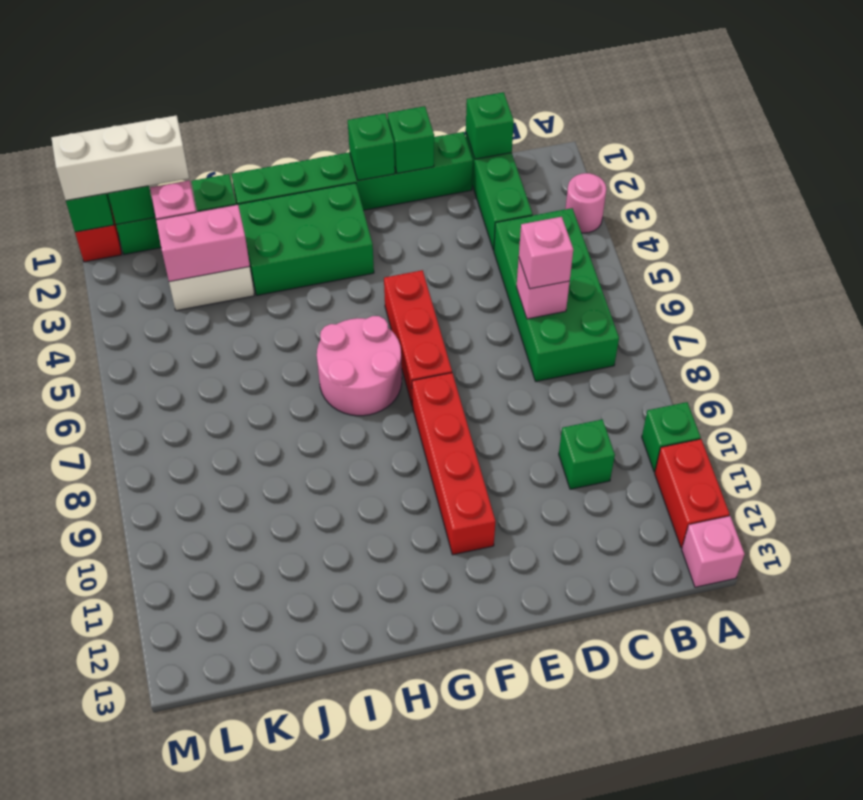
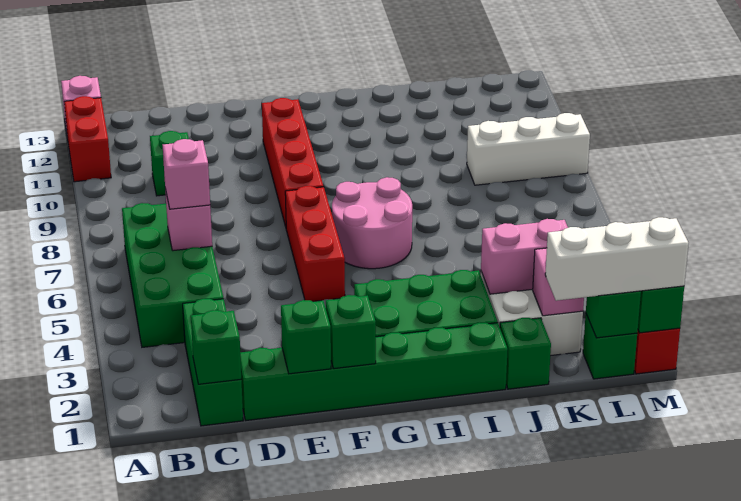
pink 1x1 round brick [566,173,606,233] -> none
green 1x1 brick [642,402,701,472] -> none
none -> white 1x3 brick [467,113,590,185]

